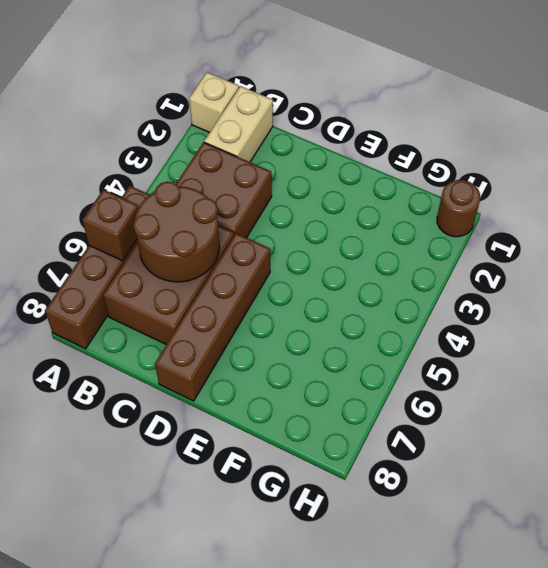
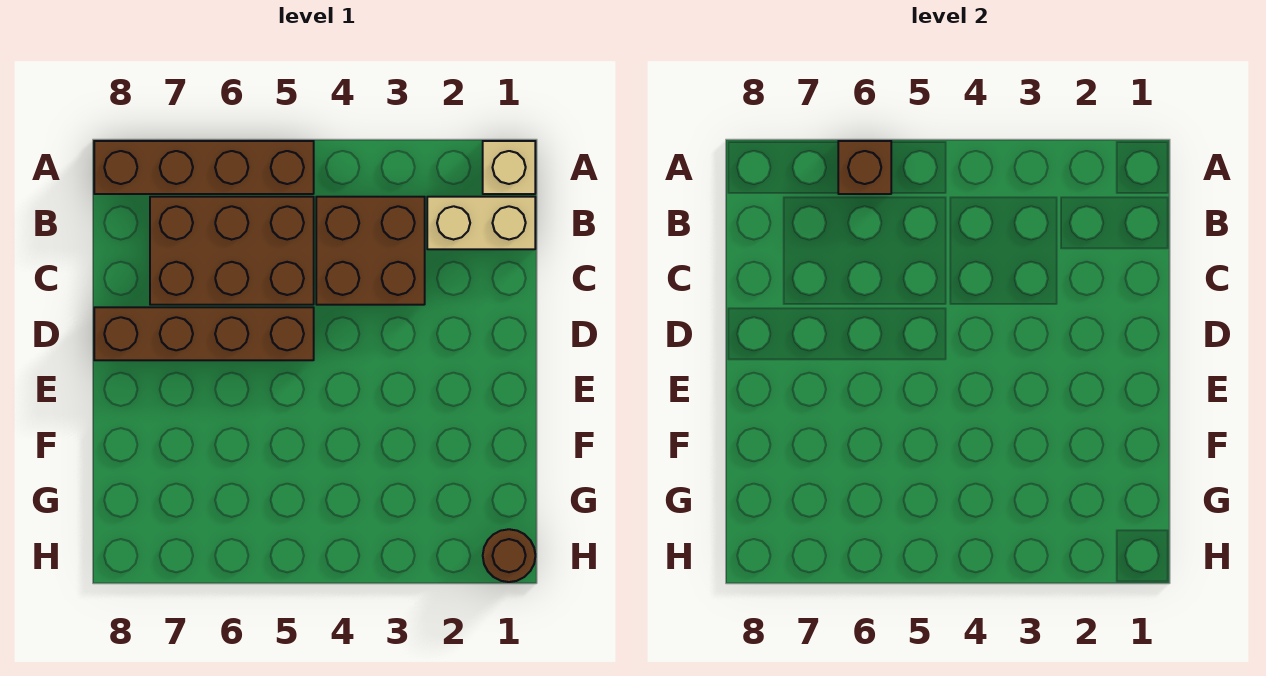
brown 2x2 round brick [133,181,220,282] -> none

